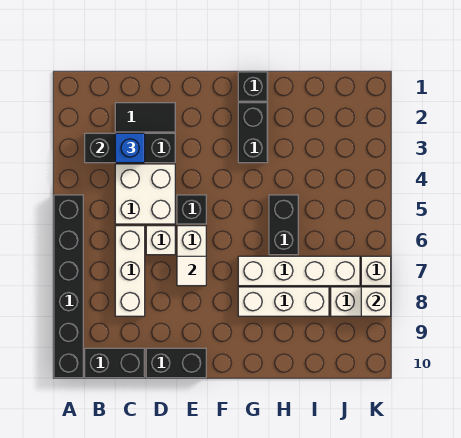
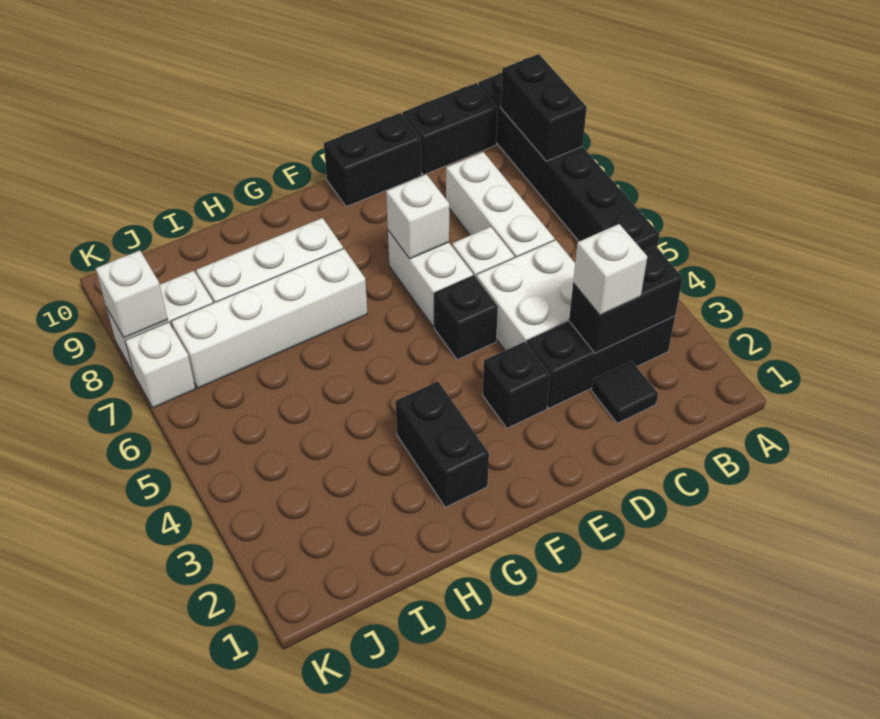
black 1x2 tile [115,103,175,132] -> black 1x1 tile [591,361,658,423]
blue 1x1 brick [115,133,145,163] -> white 1x1 brick [573,224,647,315]
white 1x1 tile [177,256,206,286] -> white 1x1 brick [386,174,449,259]
black 1x1 brick [238,72,268,101] -> black 1x1 brick moved to [483,342,550,428]
black 1x2 brick [269,195,298,255] -> black 1x2 brick moved to [501,54,587,161]

